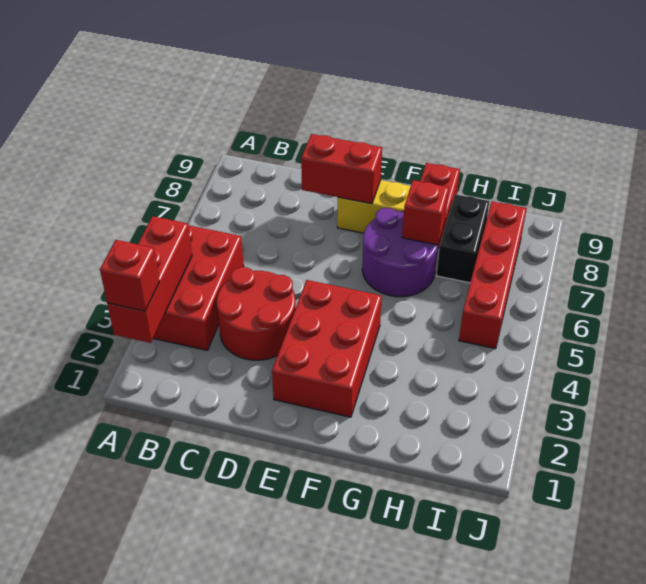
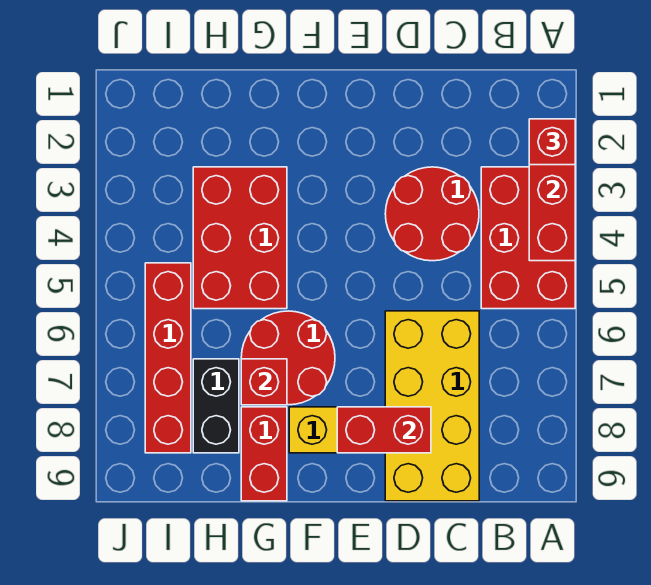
none -> yellow 2x4 brick [385,311,479,501]
red 2x3 brick [272,280,382,417] -> red 2x3 brick moved to [193,167,287,309]
purple 2x2 round brick [362,208,438,297] -> red 2x2 round brick [241,311,335,405]

